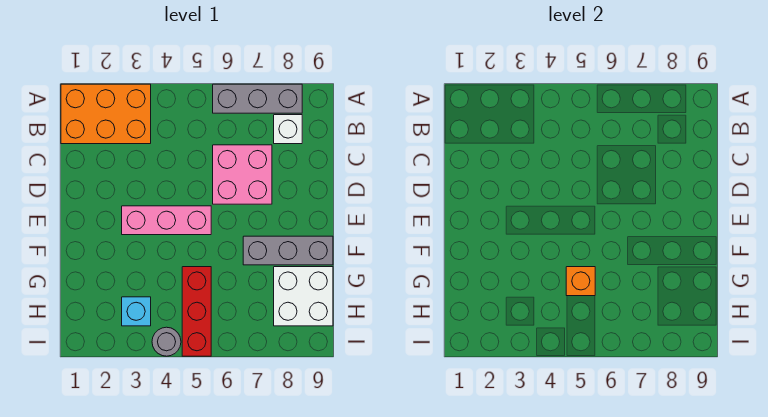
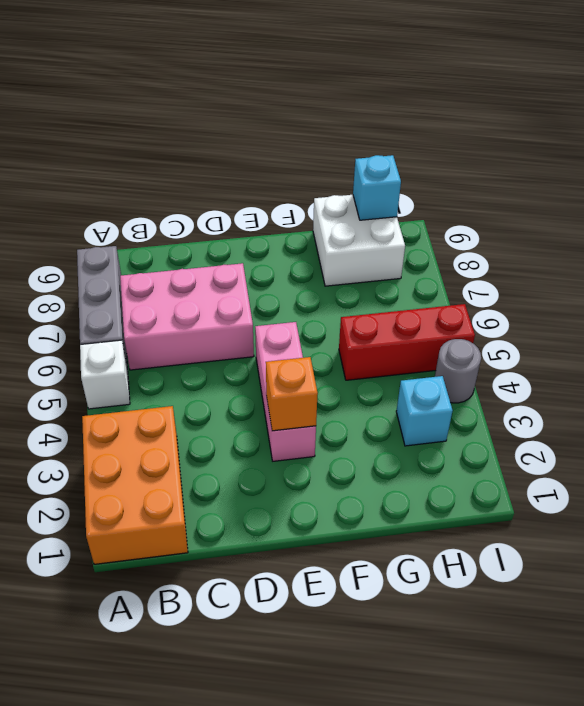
white 1x1 brick [274,115,302,144] -> white 1x1 brick moved to [80,340,130,409]
pink 2x2 brick [213,145,272,204] -> pink 2x3 brick [120,263,254,370]
grey 1x3 brick [243,236,333,265] -> none
orange 1x1 brick [566,267,595,296] -> orange 1x1 brick moved to [266,357,318,431]
none -> cyan 1x1 brick [353,155,401,220]

